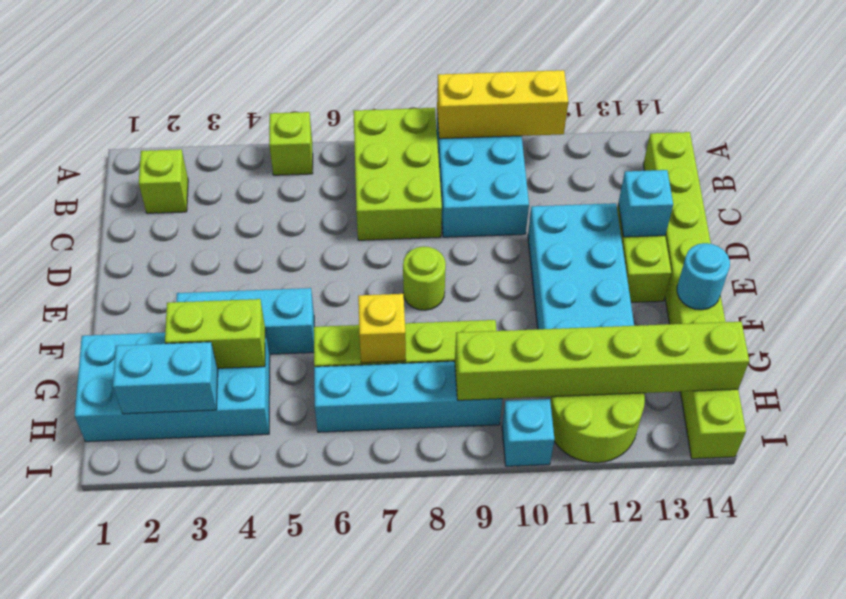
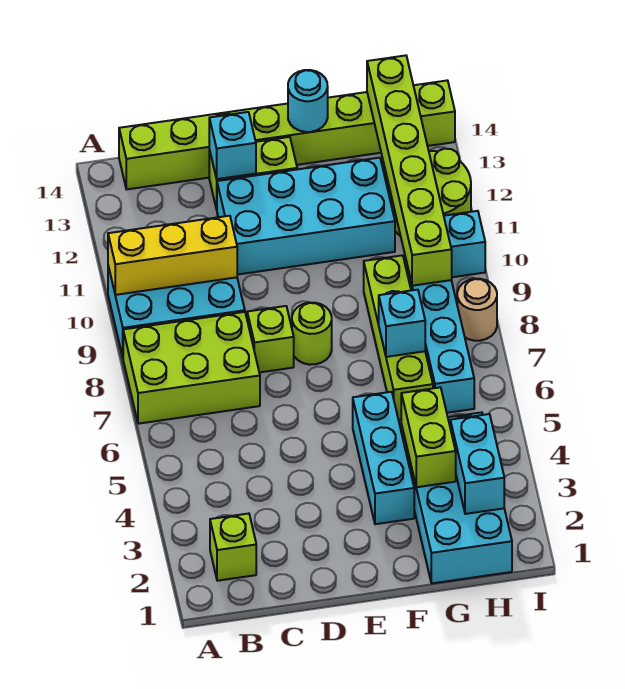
lime 1x1 brick [269,112,313,175] -> lime 1x1 brick moved to [247,306,294,372]
yellow 1x3 brick [437,70,568,139] -> yellow 1x3 brick turned to [108,216,237,295]
yellow 1x1 brick [358,294,406,363] -> cyan 1x1 brick [379,290,425,357]
none -> tan 1x1 round brick [457,279,497,341]

